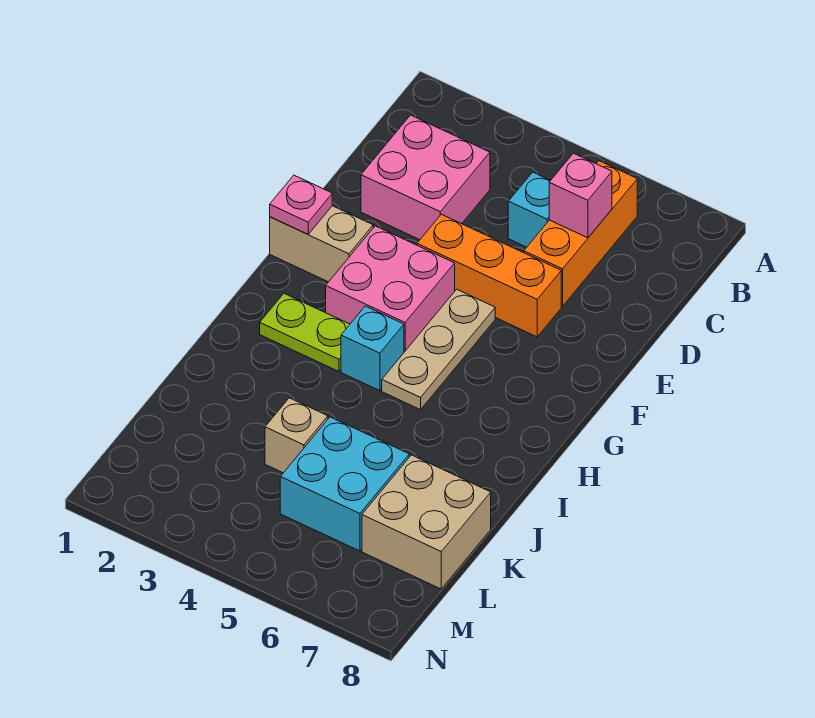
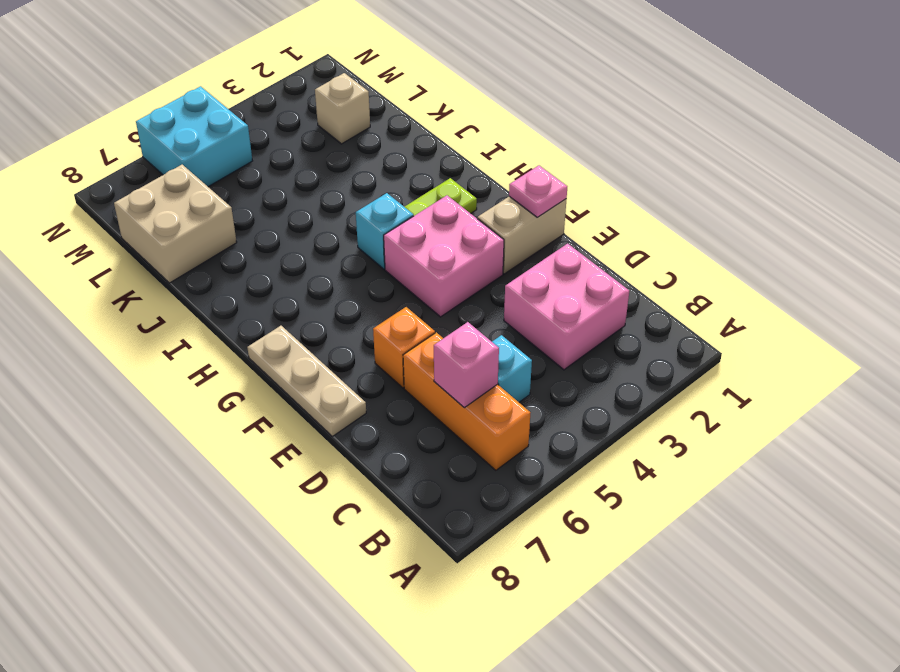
orange 1x3 brick [417,214,561,337] -> orange 1x1 brick [373,307,435,388]
tan 1x3 plate [382,289,495,410] -> tan 1x3 plate moved to [247,326,366,436]
tan 1x1 brick [265,398,328,473] -> tan 1x1 brick moved to [315,73,370,144]
cyan 2x2 brick [280,417,409,551] -> cyan 2x2 brick moved to [136,86,252,187]

